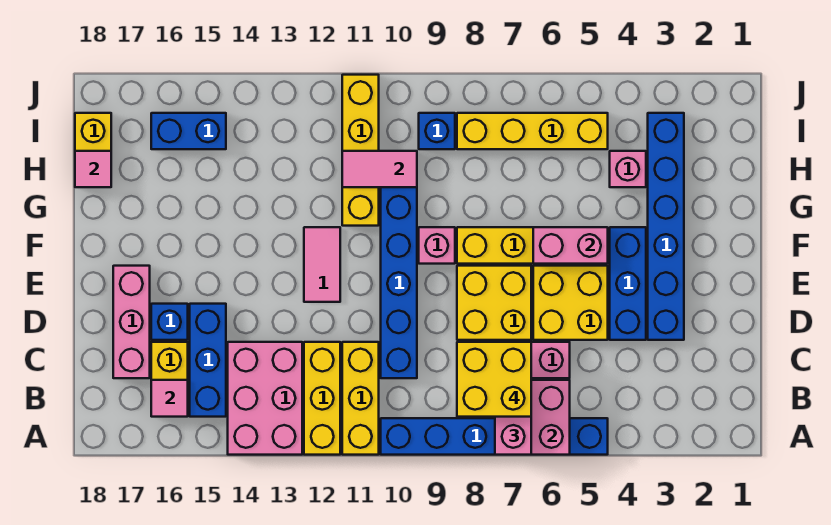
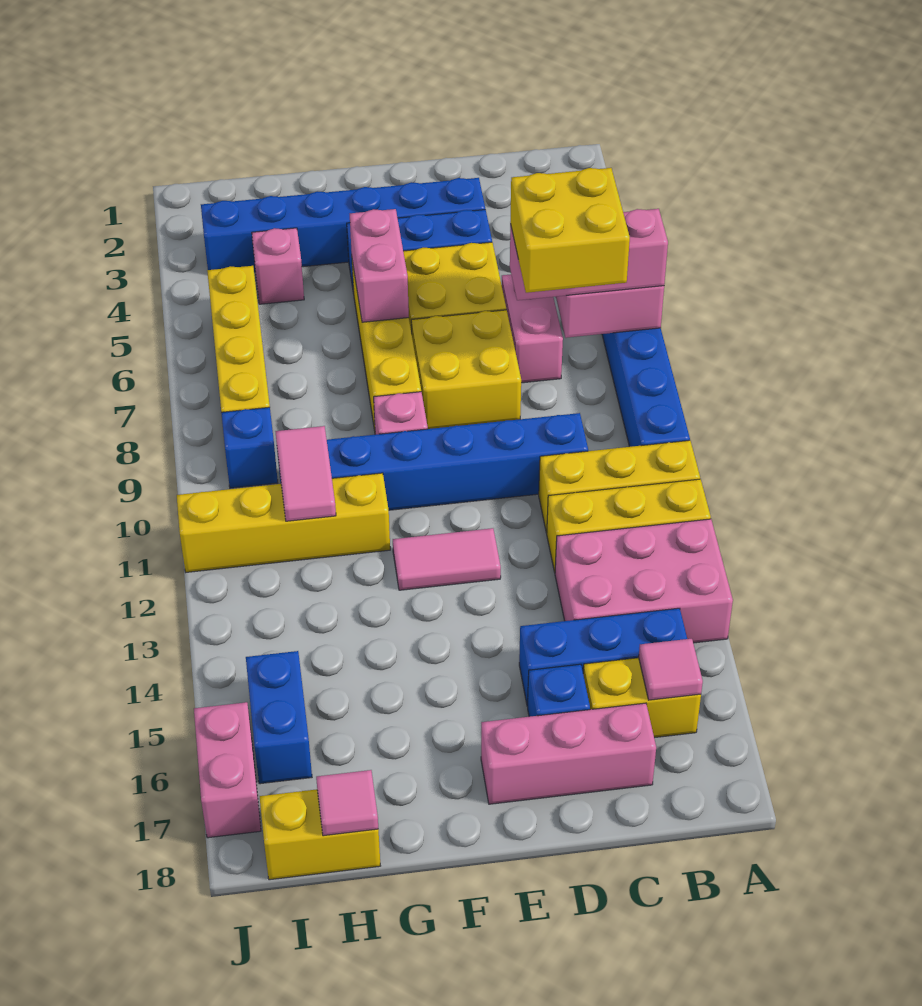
none -> pink 1x2 brick [194,702,261,838]

